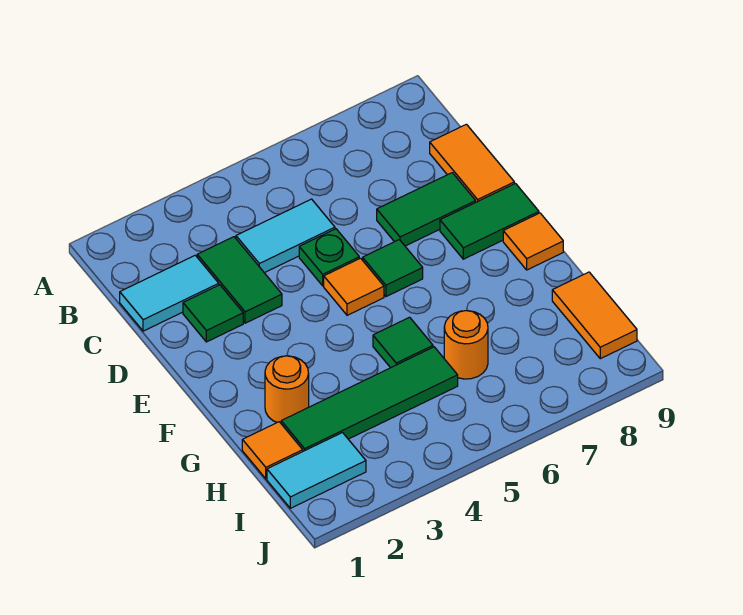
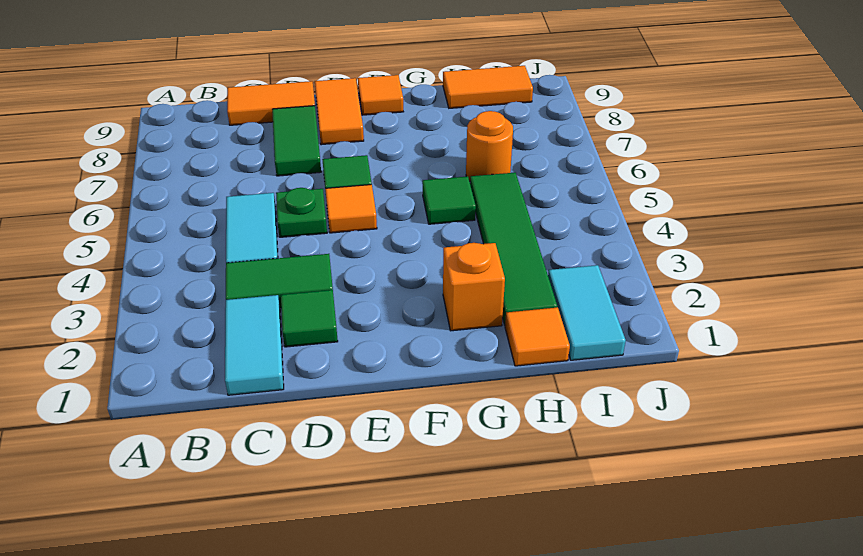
green 1x2 tile [440,183,539,259] -> orange 1x2 tile [315,78,364,145]
orange 1x1 round brick [265,356,309,423] -> orange 1x1 brick [443,243,505,331]

